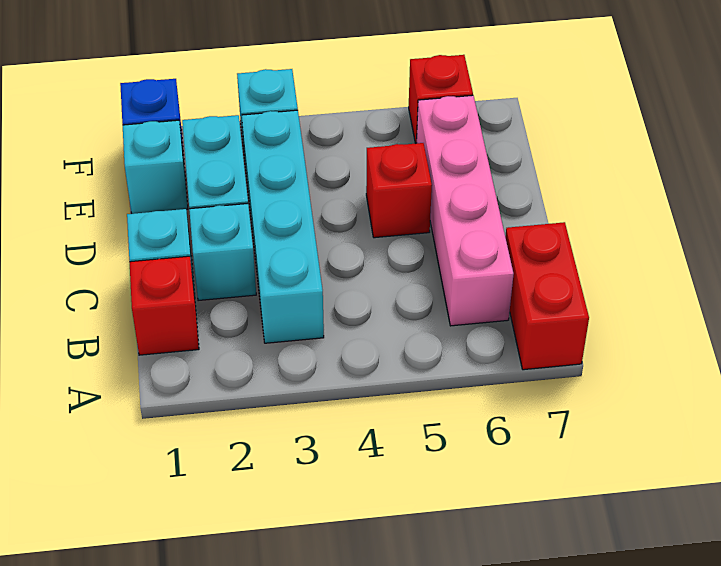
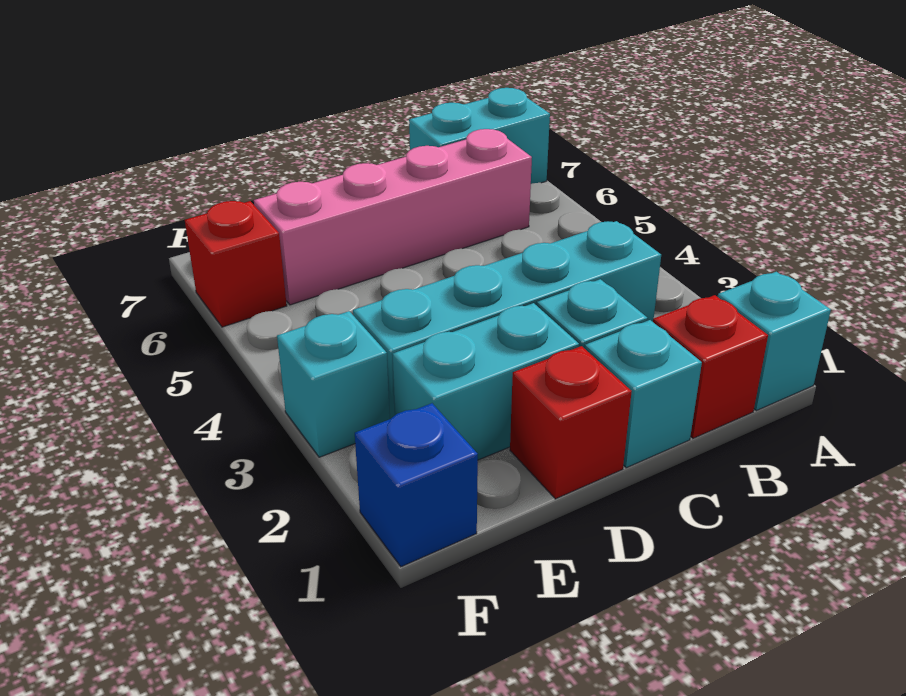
red 1x2 brick [505,222,589,370] -> cyan 1x2 brick [409,88,550,184]
red 1x1 brick [366,143,432,238] -> red 1x1 brick moved to [510,346,632,499]
cyan 1x1 brick [123,120,188,214] -> cyan 1x1 brick moved to [718,272,831,411]

